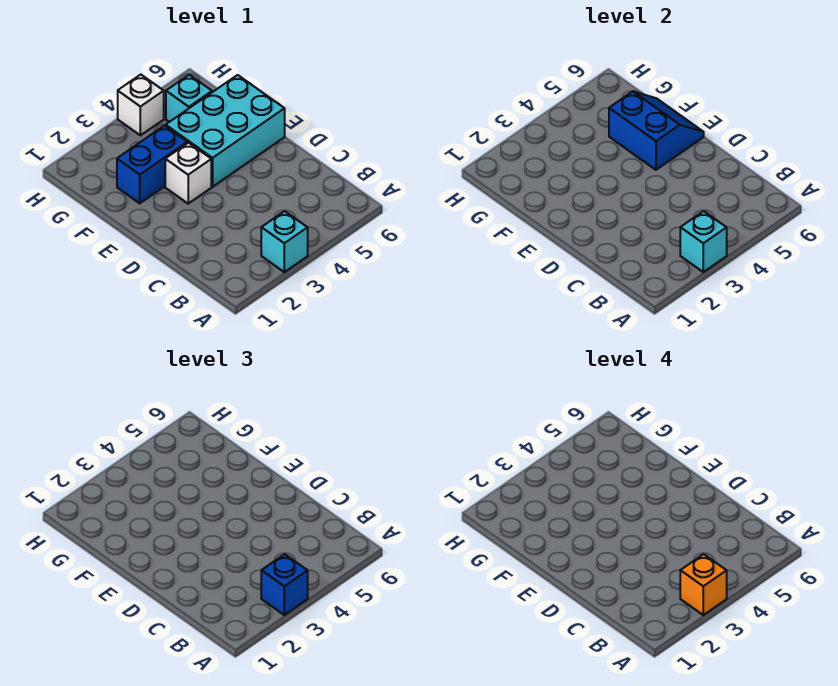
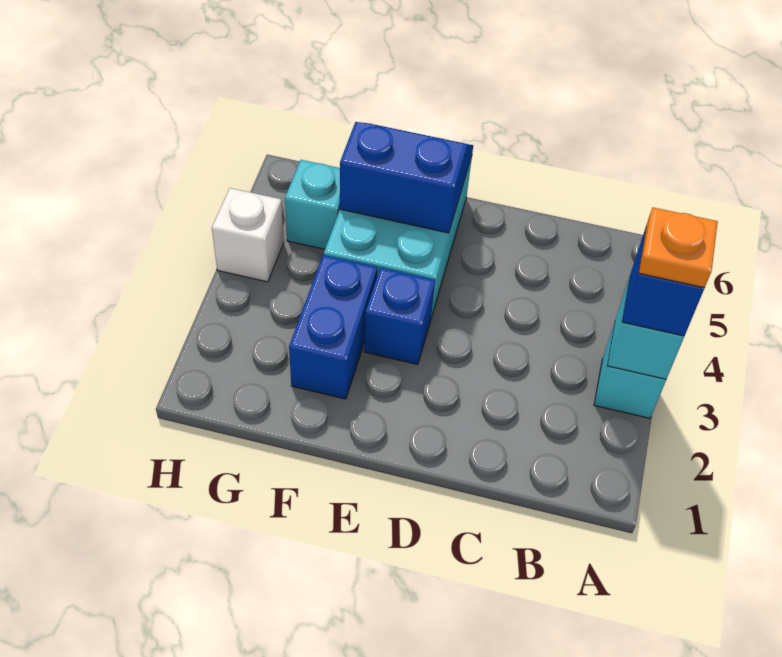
orange 1x1 brick [680,554,727,615] -> orange 1x1 plate [639,207,718,288]
white 1x1 brick [165,143,211,204] -> blue 1x1 brick [364,268,435,365]

